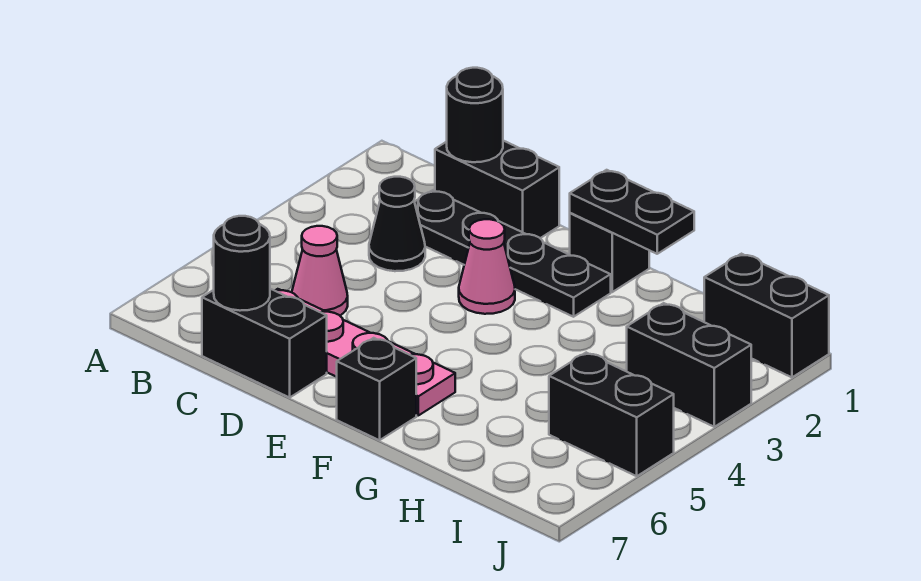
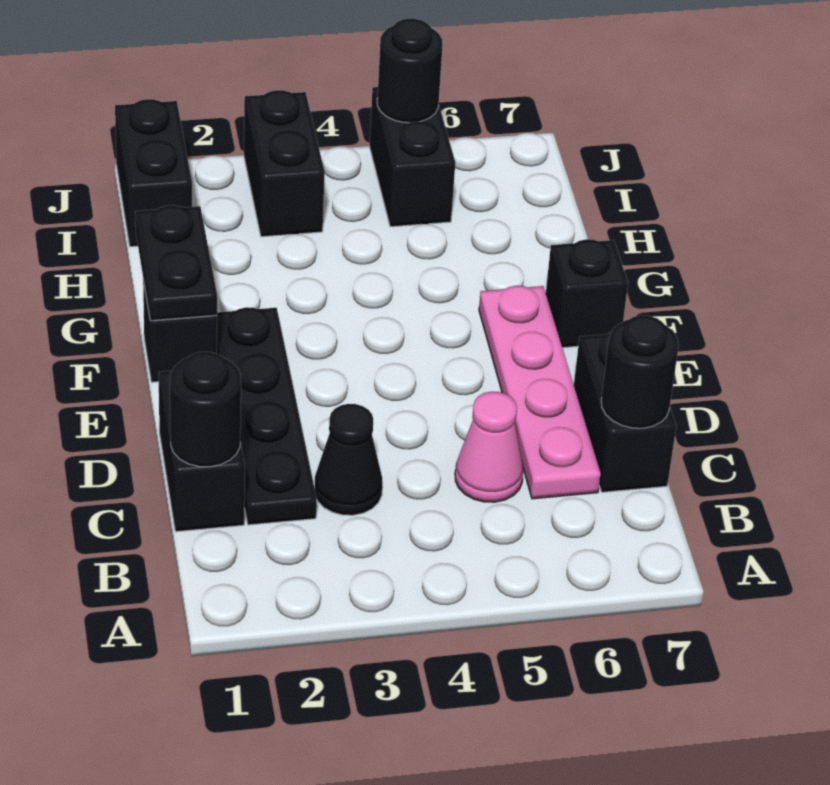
pink 1x1 cone [459,219,515,314] -> none
none -> black 1x1 round brick [377,19,443,123]

